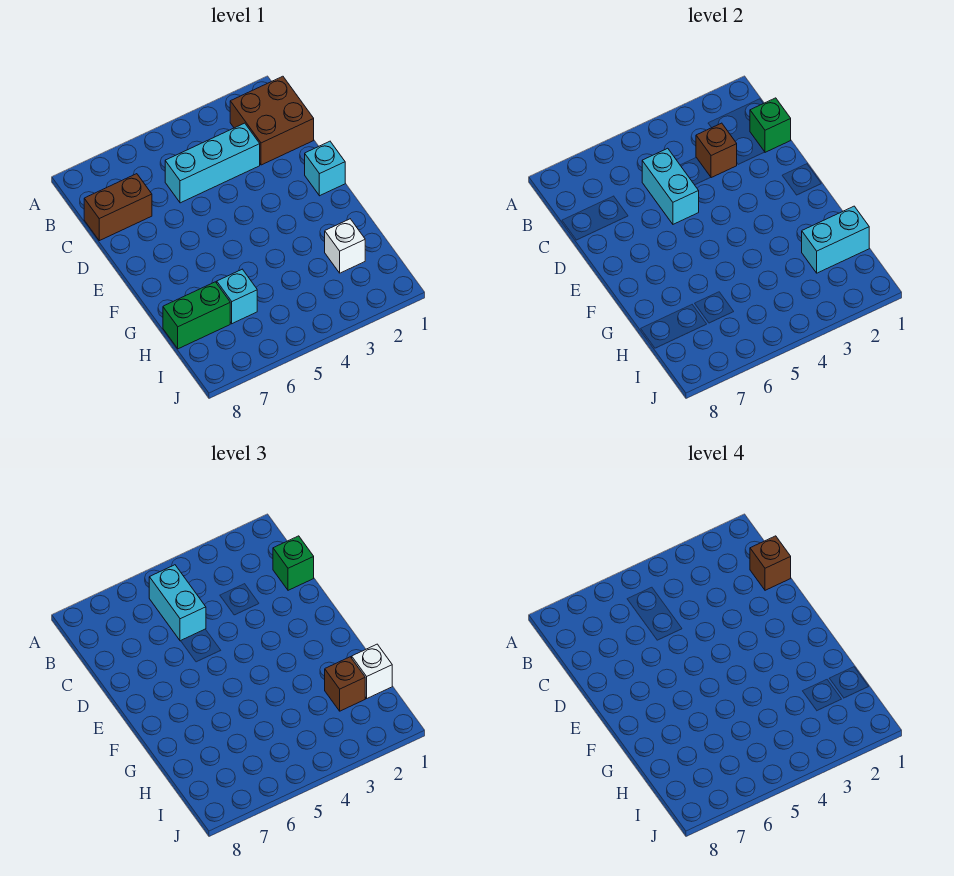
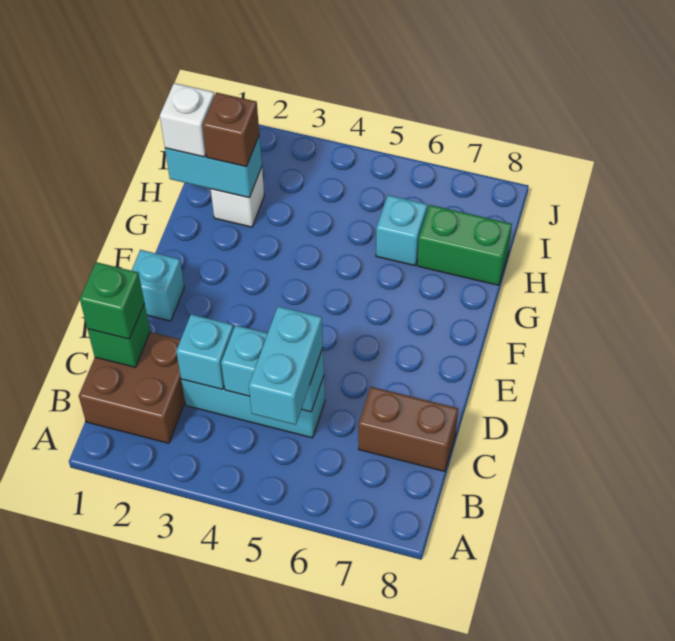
brown 1x1 brick [750,536,791,590] -> none
brown 1x1 brick [696,123,737,178] -> cyan 1x1 brick [176,314,234,389]
cyan 1x2 brick [642,148,699,224] -> cyan 1x2 brick turned to [221,325,324,412]

